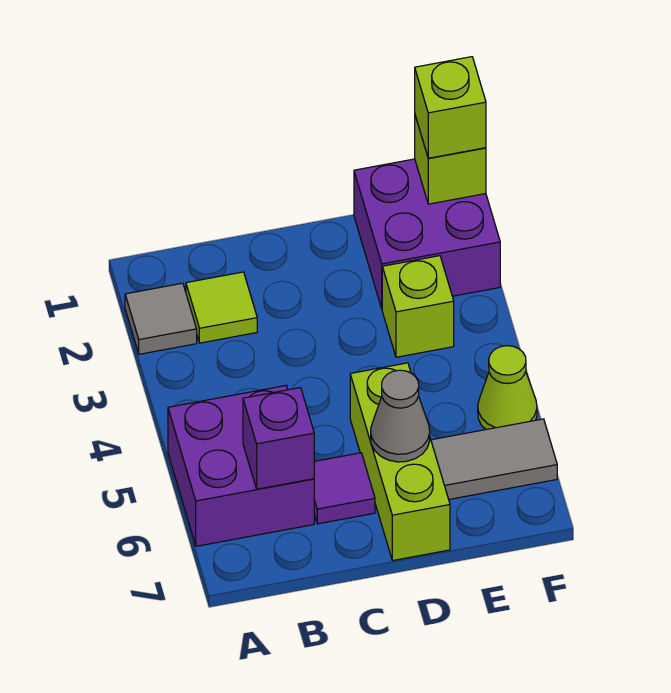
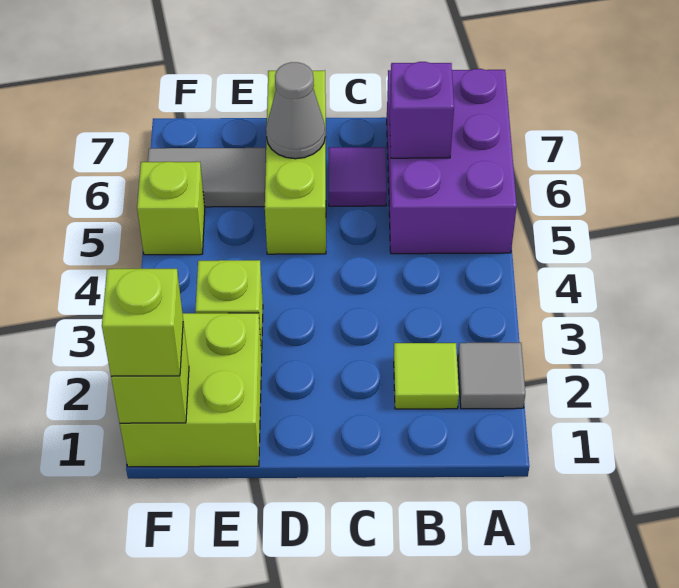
purple 2x2 brick [168,386,314,546] -> purple 2x3 brick [387,69,517,254]
purple 2x2 brick [354,159,500,308] -> lime 2x2 brick [120,313,262,467]
lime 1x1 cone [478,346,537,430] -> lime 1x1 brick [137,162,205,255]

